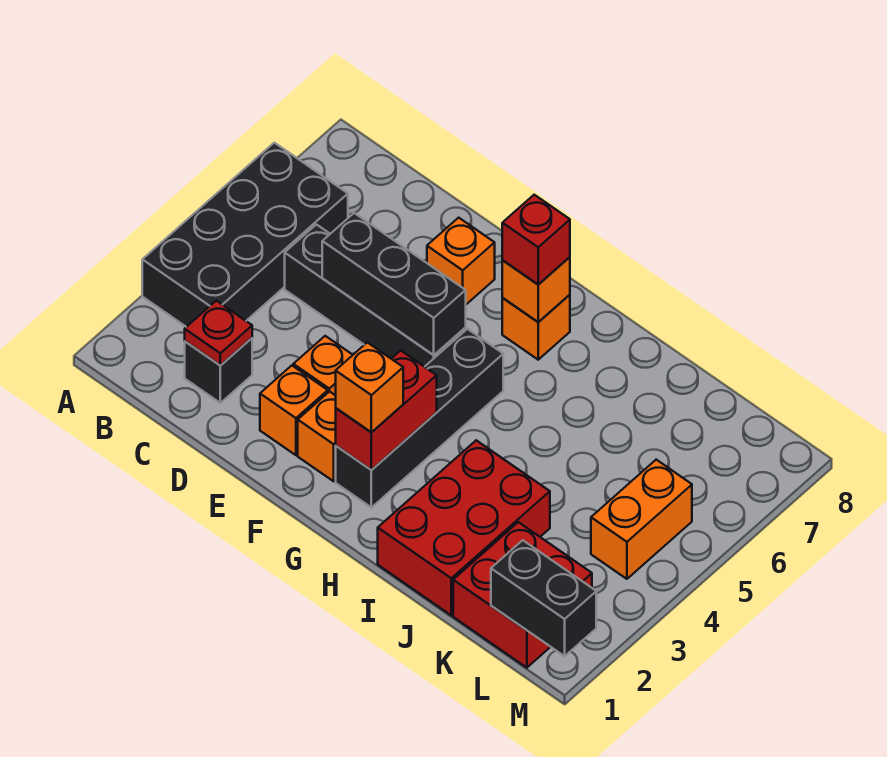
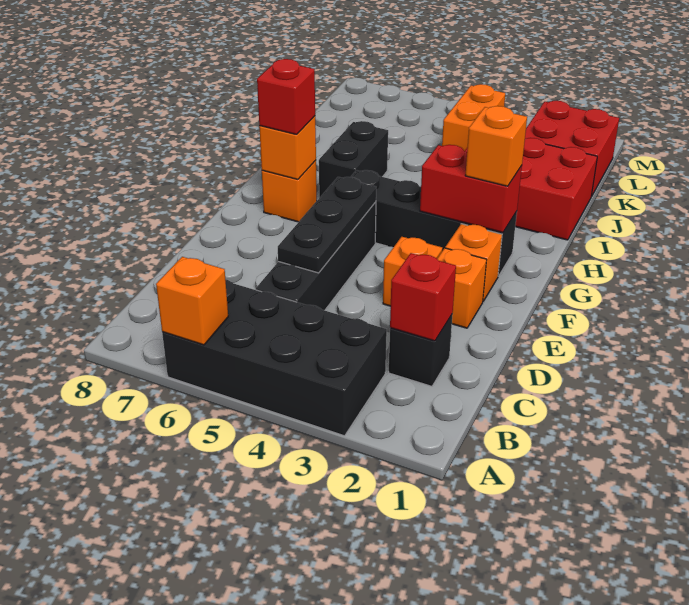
red 1x1 plate [185,301,252,366] -> red 1x1 brick [390,253,456,341]
black 1x3 brick [322,213,466,355] -> black 1x3 plate [278,177,376,273]
orange 1x1 brick [427,218,495,304] -> orange 1x1 brick moved to [156,257,228,345]
black 1x2 brick [491,540,596,656] -> black 1x2 brick moved to [319,121,388,198]
orange 1x2 brick [591,460,692,579] -> orange 1x2 brick turned to [442,84,505,151]

